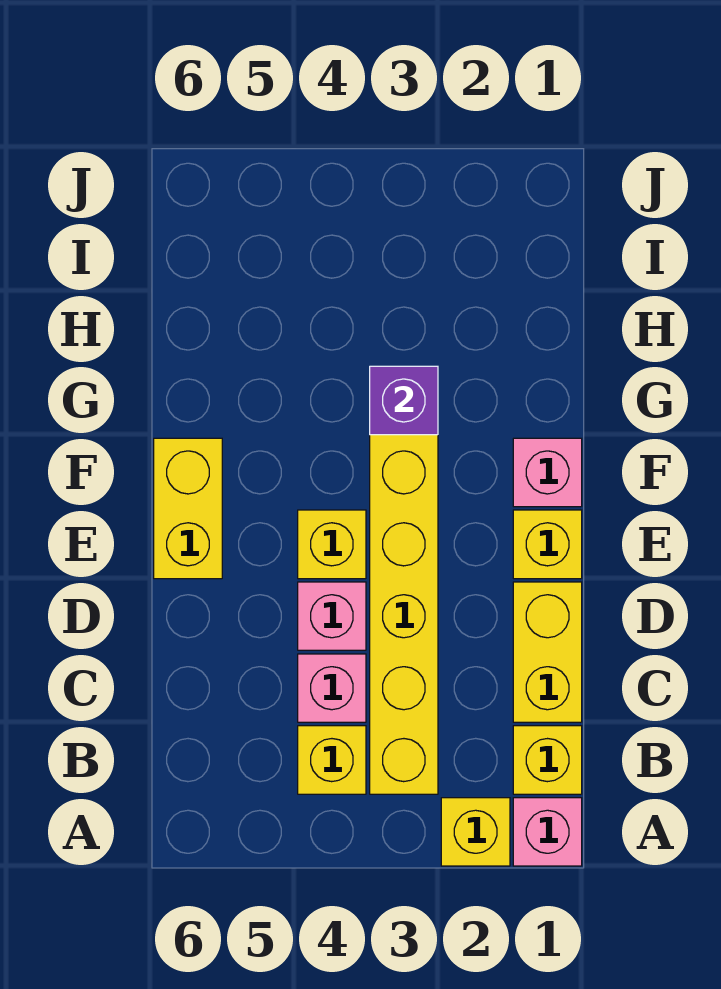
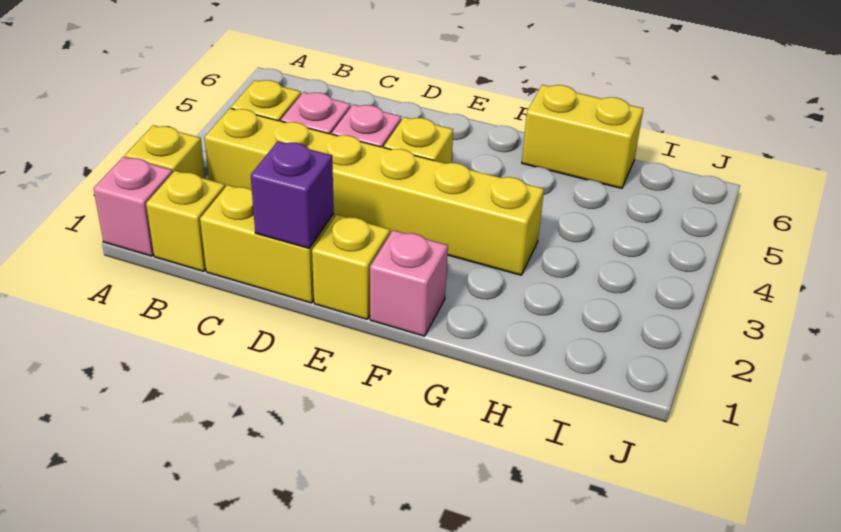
yellow 1x2 brick [154,438,222,579] -> yellow 1x2 brick moved to [522,85,643,188]
purple 1x1 brick [370,366,438,435] -> purple 1x1 brick moved to [251,141,334,248]

